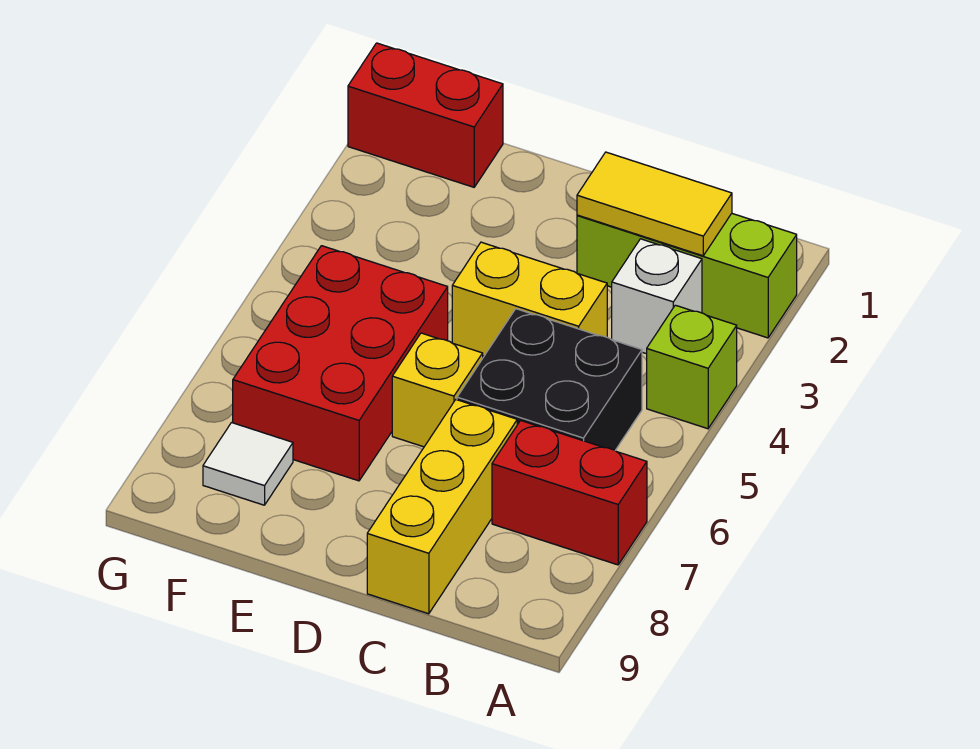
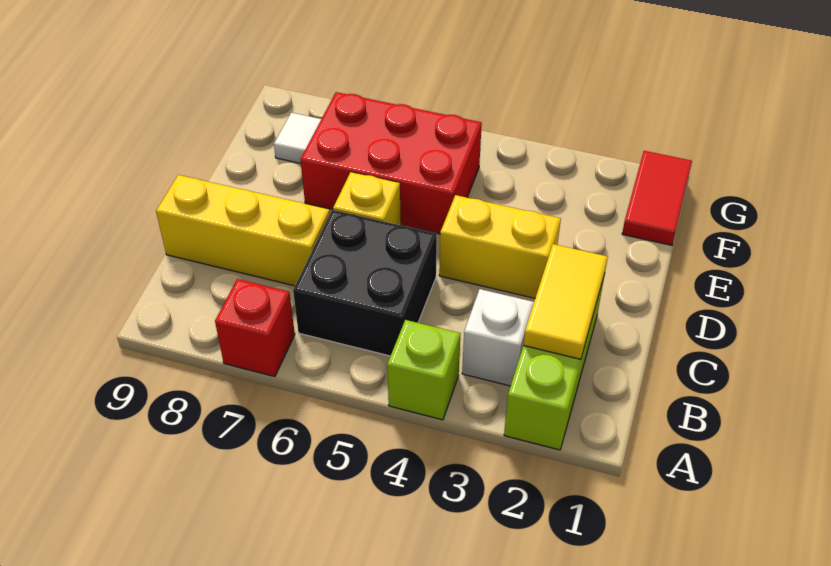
red 1x2 brick [492,421,647,565] -> red 1x1 brick [215,279,295,377]
yellow 1x2 brick [452,242,607,356] -> yellow 1x2 brick turned to [439,195,561,298]
red 1x2 brick [348,43,503,187] -> red 1x2 tile [622,151,692,245]

